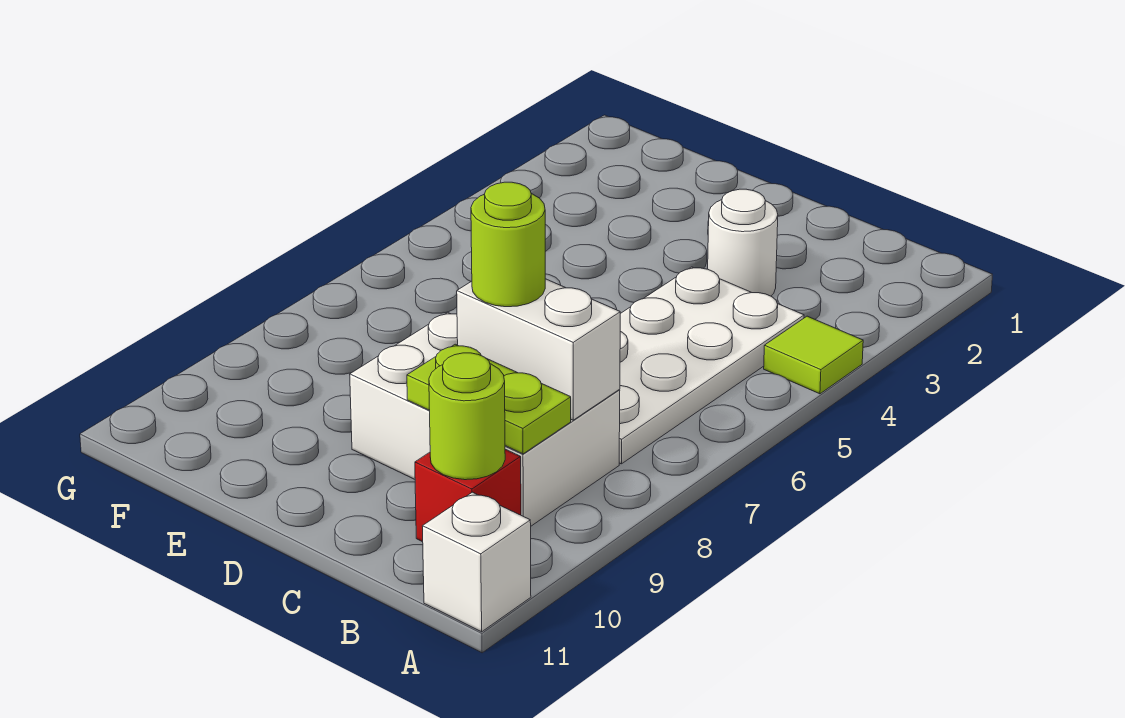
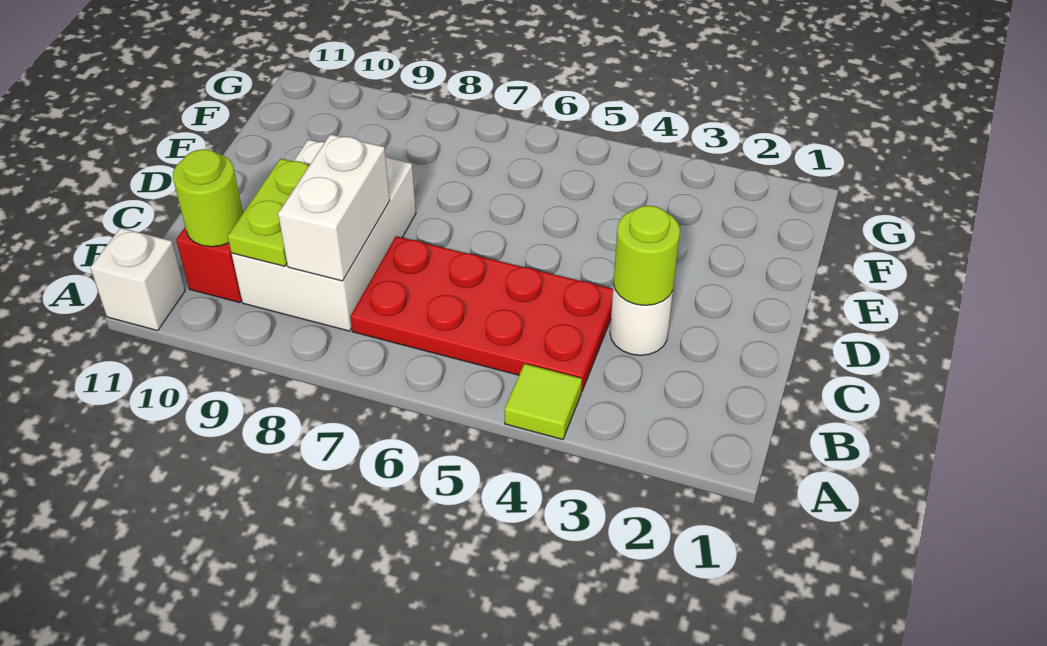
white 2x4 plate [619,267,804,464] -> red 2x4 plate [350,236,613,392]
lime 1x1 round brick [471,182,545,307] -> lime 1x1 round brick moved to [614,206,680,305]

